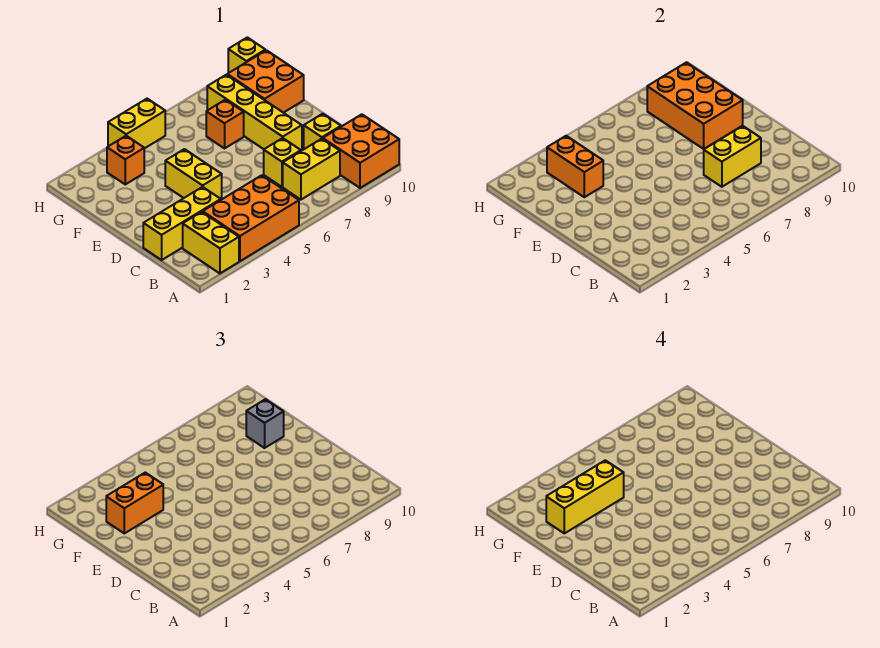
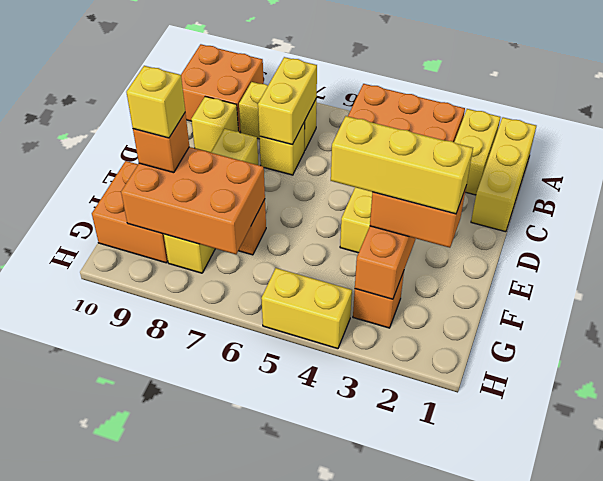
yellow 1x3 brick [143,187,221,260] -> yellow 1x3 brick turned to [471,117,536,232]
yellow 1x2 brick [704,126,761,187] -> yellow 1x2 brick turned to [258,57,317,145]
orange 2x3 brick [647,62,743,149] -> orange 2x3 brick turned to [121,147,265,254]
grey 1x1 brick [246,399,284,448] -> orange 1x1 brick [133,113,189,173]
yellow 1x1 brick [228,37,265,73] -> yellow 1x1 brick moved to [126,66,185,138]

